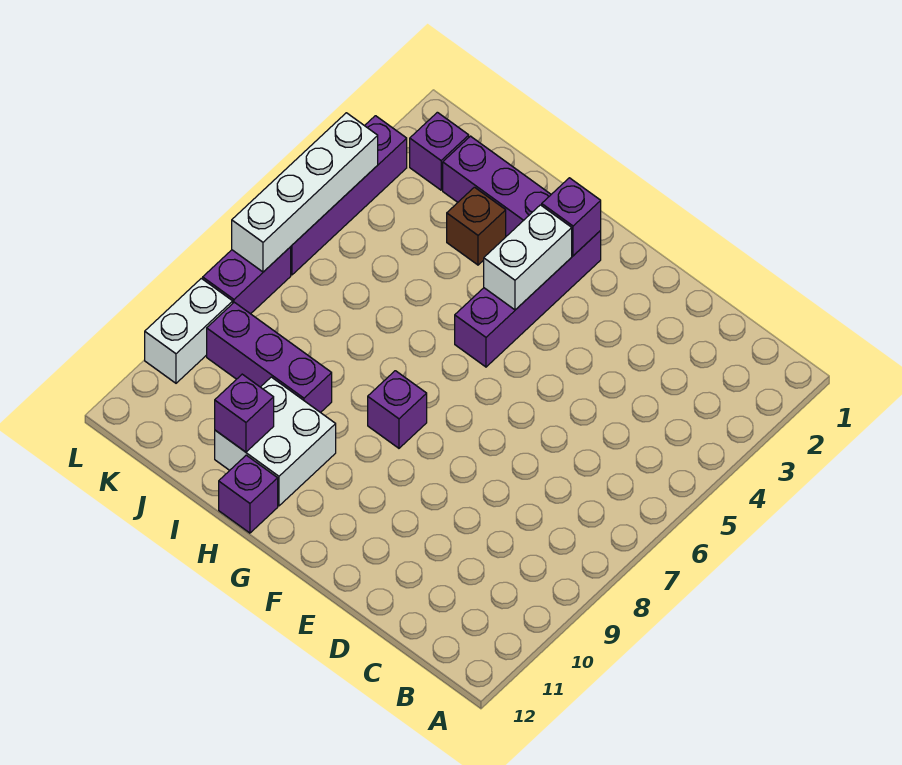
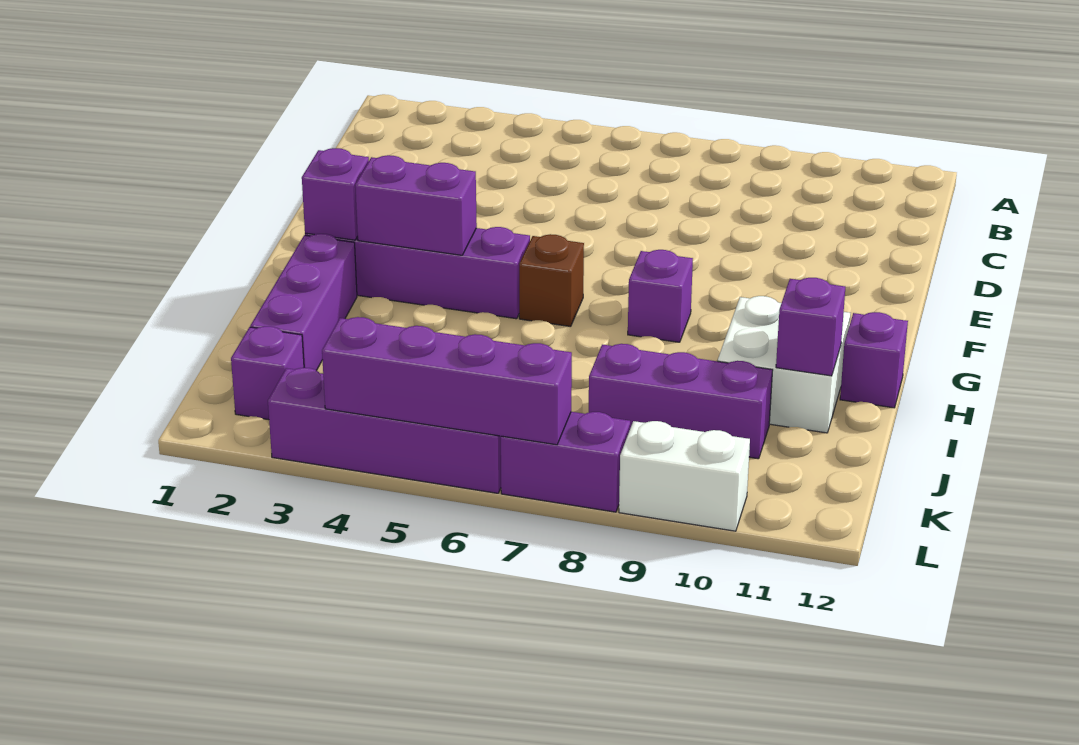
white 1x2 brick [484,205,572,310] -> purple 1x2 brick [355,155,477,255]
brown 1x1 brick [447,187,506,265] -> brown 1x1 brick moved to [519,234,584,327]
purple 1x3 brick [207,302,332,413] -> purple 1x3 brick turned to [589,344,773,459]
white 1x4 brick [232,113,378,272] -> purple 1x4 brick [322,317,572,445]

